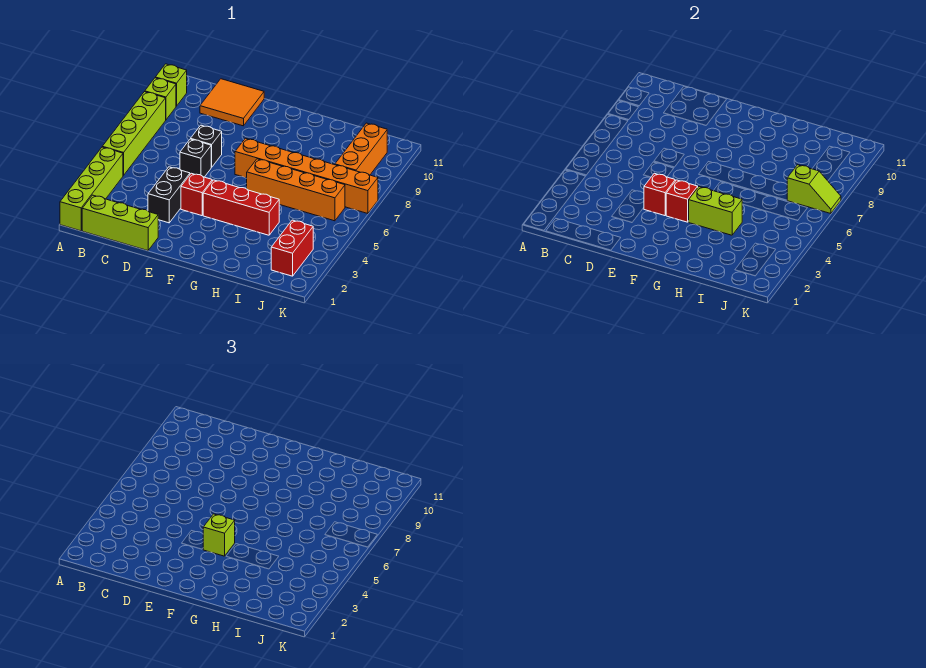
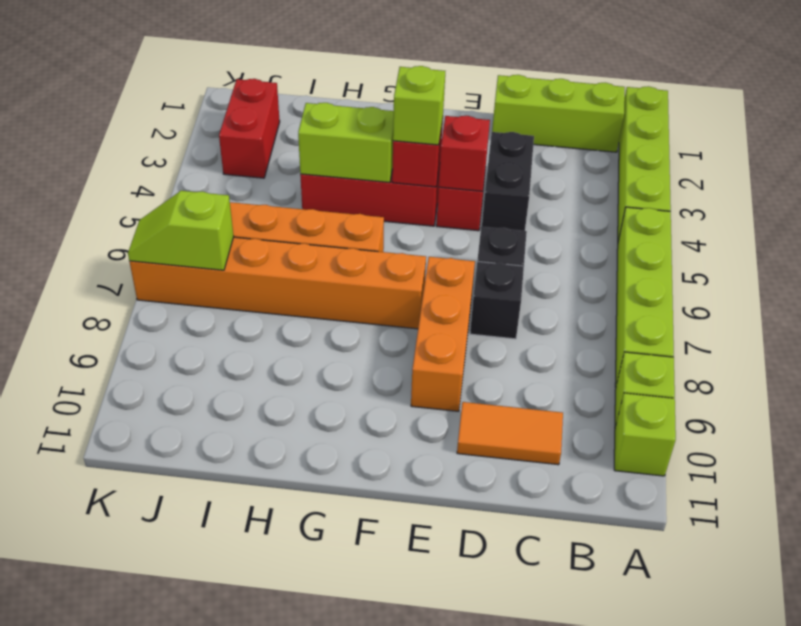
orange 2x2 tile [200,79,264,126] -> orange 1x2 tile [457,402,563,465]
orange 1x3 brick [335,123,387,175] -> orange 1x3 brick moved to [411,257,475,411]

